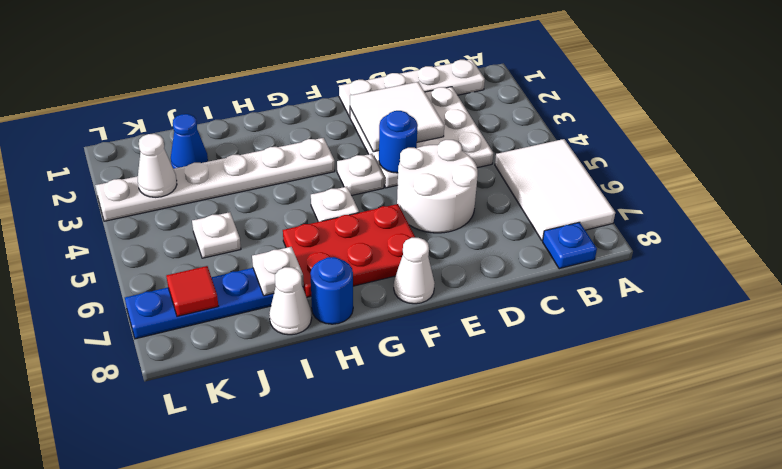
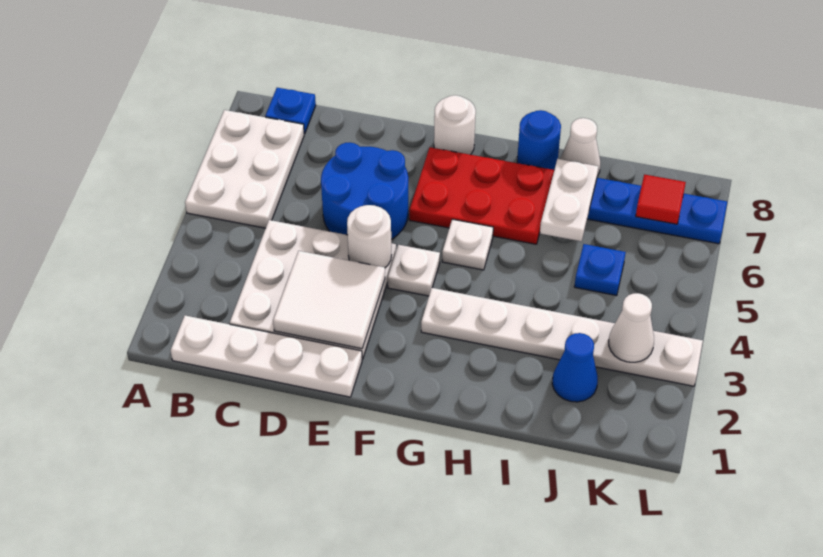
white 2x3 tile [495,139,615,241] -> white 2x3 plate [185,110,304,228]
white 2x2 round brick [397,140,478,233] -> blue 2x2 round brick [321,142,408,239]
blue 1x1 round brick [379,111,418,173] -> white 1x1 round brick [347,205,391,268]
white 1x1 cone [394,238,435,304] -> white 1x1 round brick [434,95,476,155]
white 1x1 plate [252,247,304,296] -> white 1x2 plate [540,159,598,241]
white 1x1 plate [192,212,241,258] -> blue 1x1 plate [574,244,626,296]

